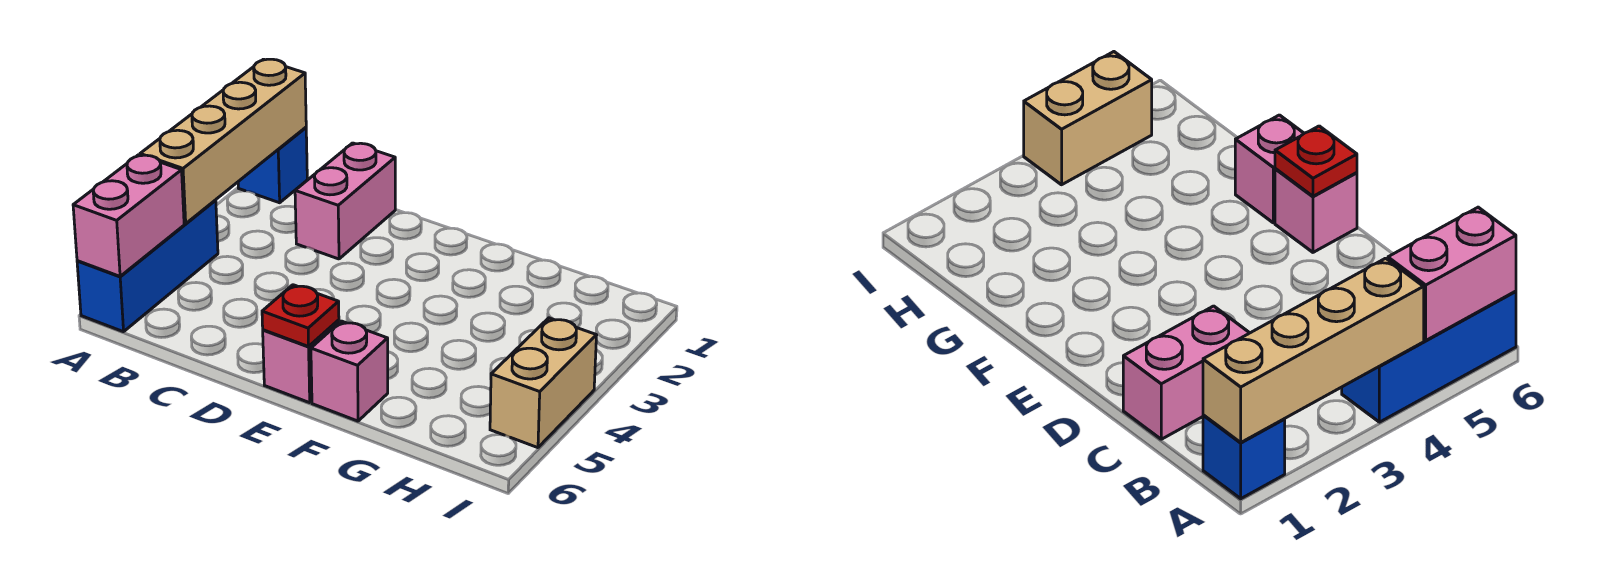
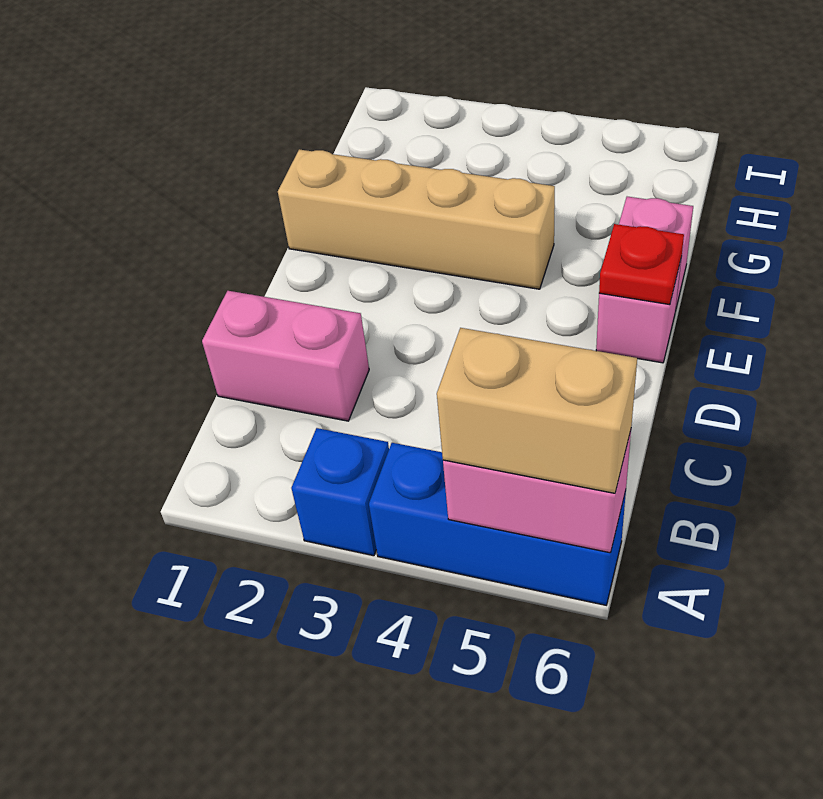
blue 1x1 brick [238,127,307,203] -> blue 1x1 brick moved to [291,428,389,556]
tan 1x4 brick [140,59,306,224] -> tan 1x4 brick moved to [278,149,555,289]
tan 1x2 brick [490,318,597,448] -> tan 1x2 brick moved to [437,328,637,493]

